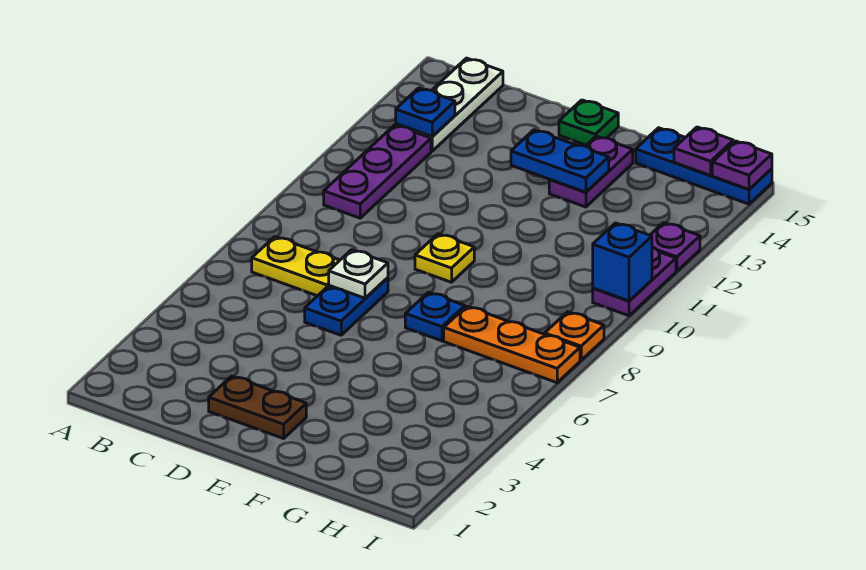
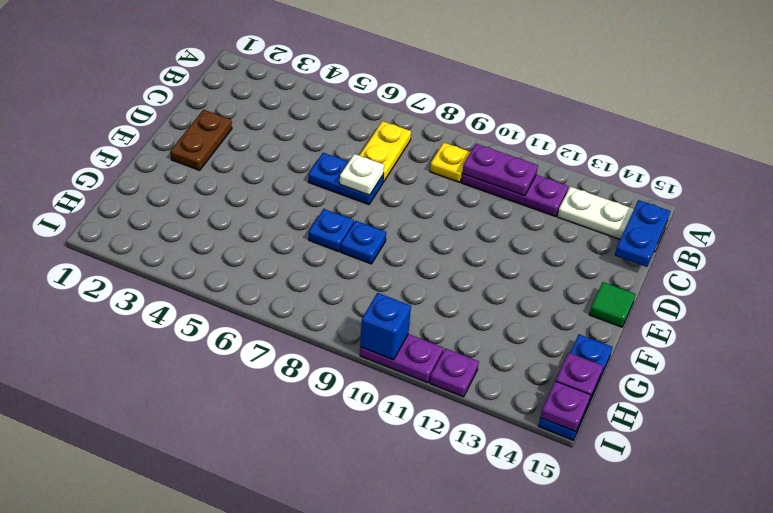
blue 1x1 plate [396,88,455,136] -> blue 1x1 plate moved to [341,221,386,264]
yellow 1x1 plate [415,234,474,282] -> yellow 1x1 plate moved to [430,142,470,182]
blue 1x2 plate [511,130,609,192] -> blue 1x2 plate moved to [615,200,670,267]
green 1x1 plate [559,100,618,145] -> green 1x1 tile [589,282,636,327]
purple 1x2 plate [549,136,633,207] -> purple 1x2 plate moved to [462,144,538,196]
orange 1x3 plate [444,306,580,383] -> none
orange 1x1 plate [545,312,604,360] -> none

